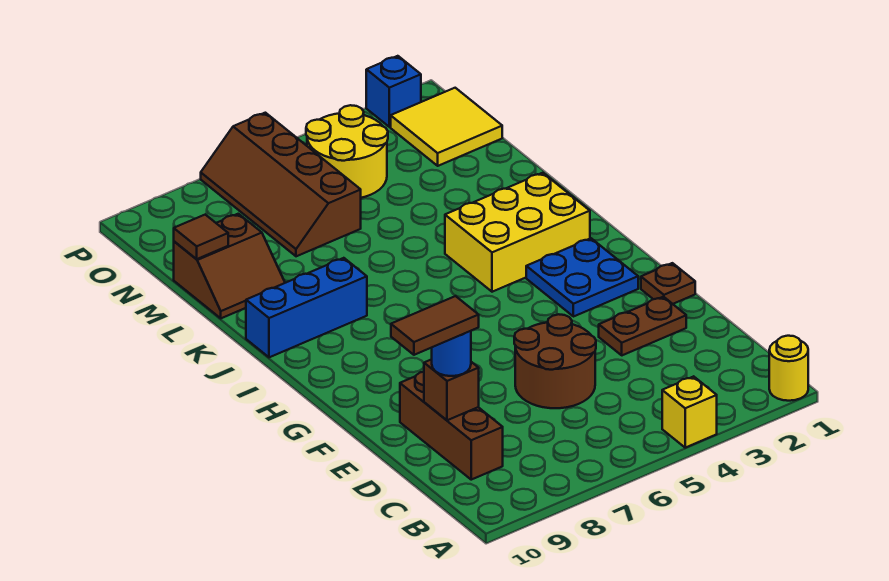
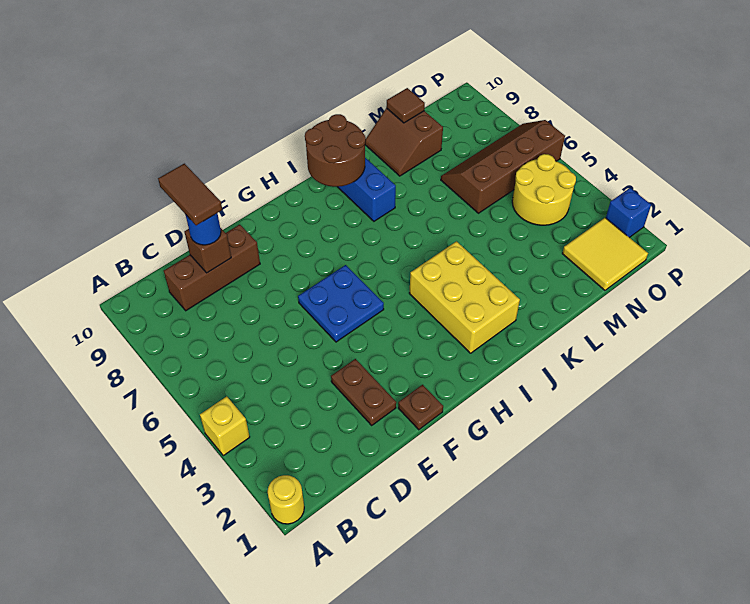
brown 2x2 round brick [514,314,596,408] -> brown 2x2 round brick moved to [305,114,366,187]
blue 2x2 plate [526,238,638,317] -> blue 2x2 plate moved to [298,265,384,342]

